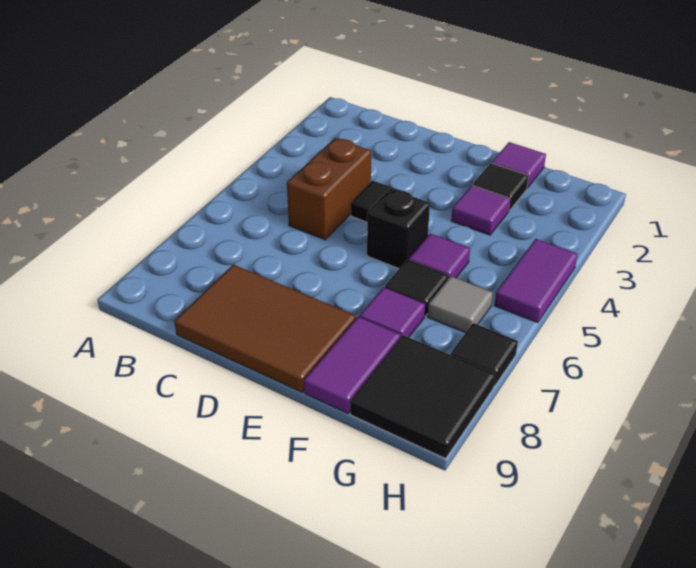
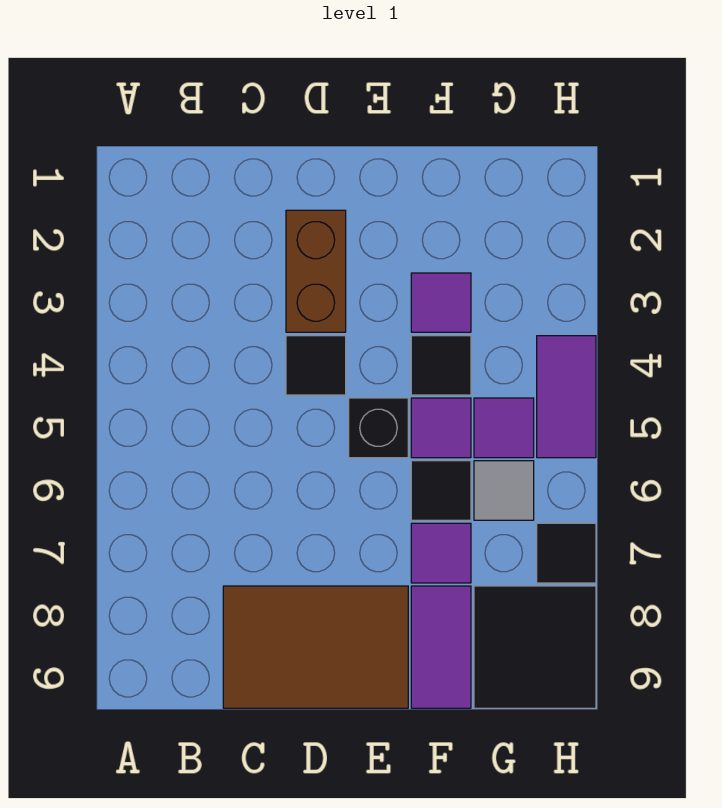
brown 1x2 brick [287,138,371,240] -> brown 1x2 brick moved to [286,210,346,332]
purple 1x1 tile [492,142,546,188] -> purple 1x1 tile moved to [474,398,534,458]
black 1x1 tile [473,163,529,211] -> black 1x1 tile moved to [411,336,471,395]

